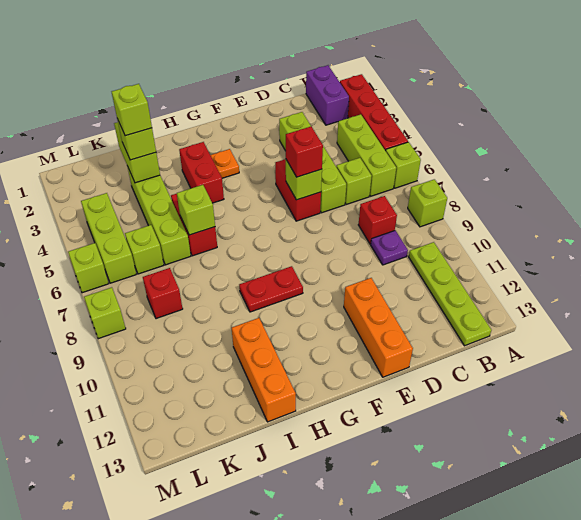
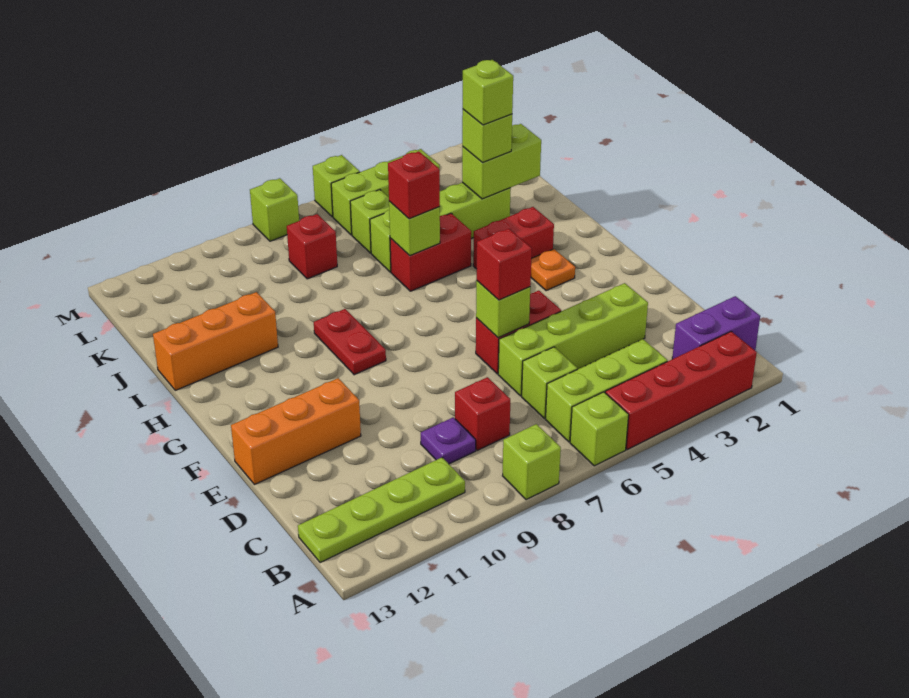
none -> red 1x1 brick [388,151,440,219]

